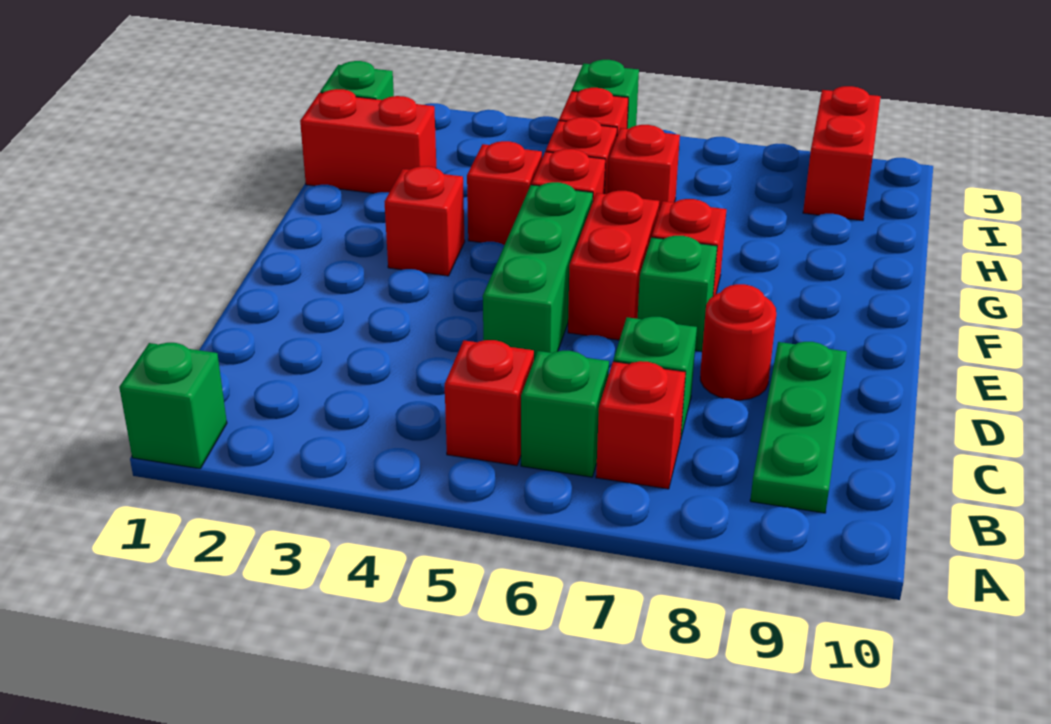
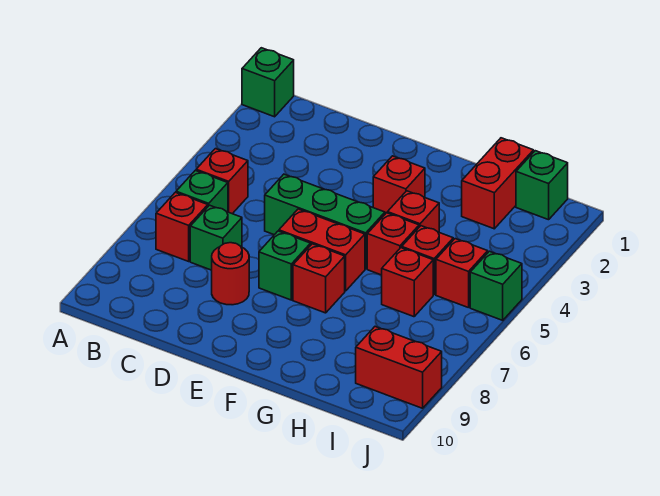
green 1x3 plate [750,342,847,513] -> none

